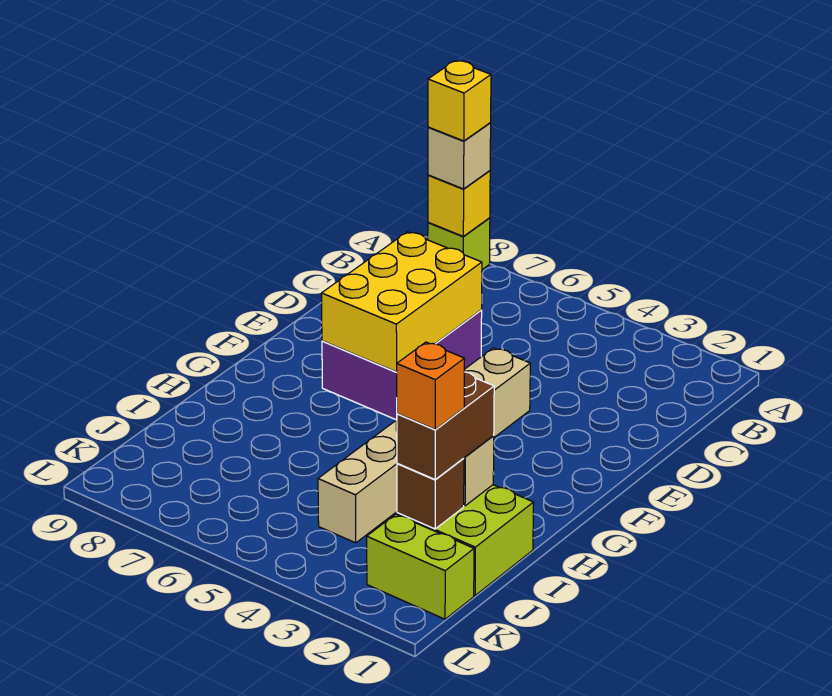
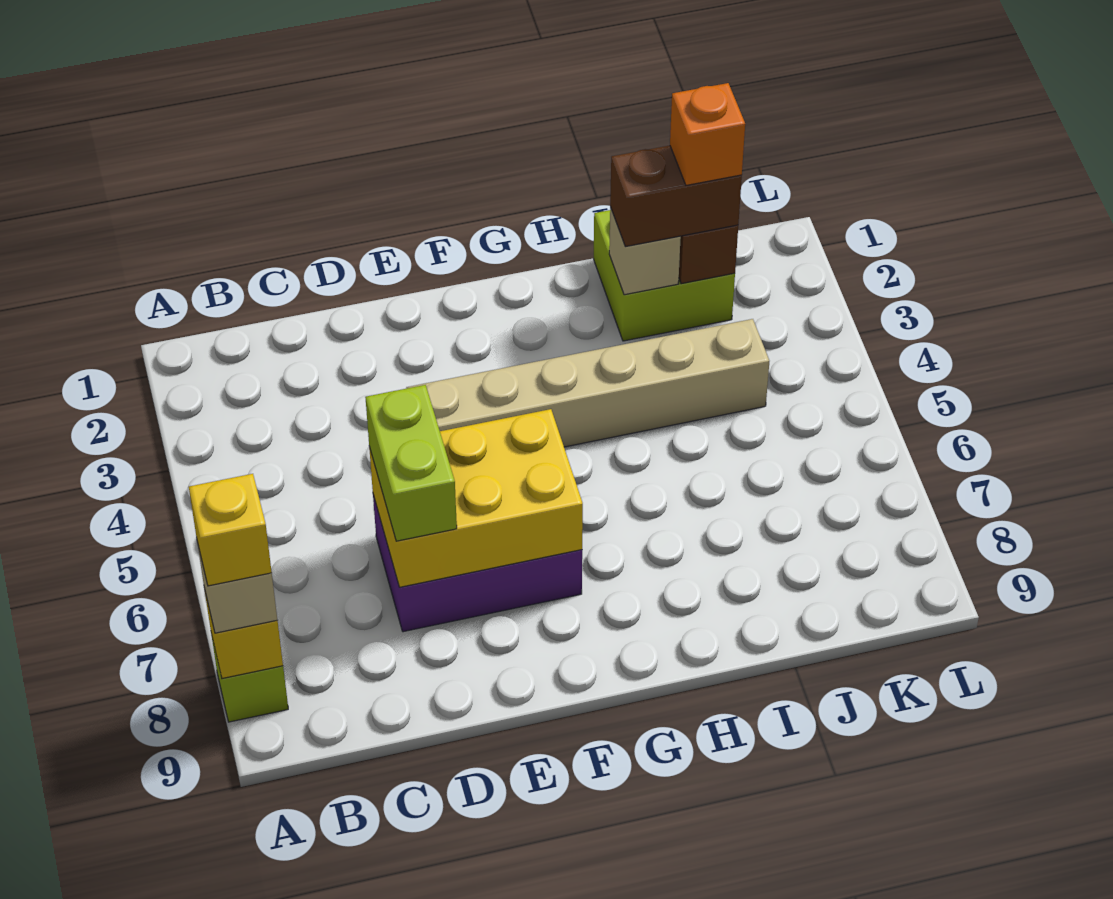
lime 1x2 brick [367,514,474,619] -> lime 1x2 brick moved to [365,385,457,541]

